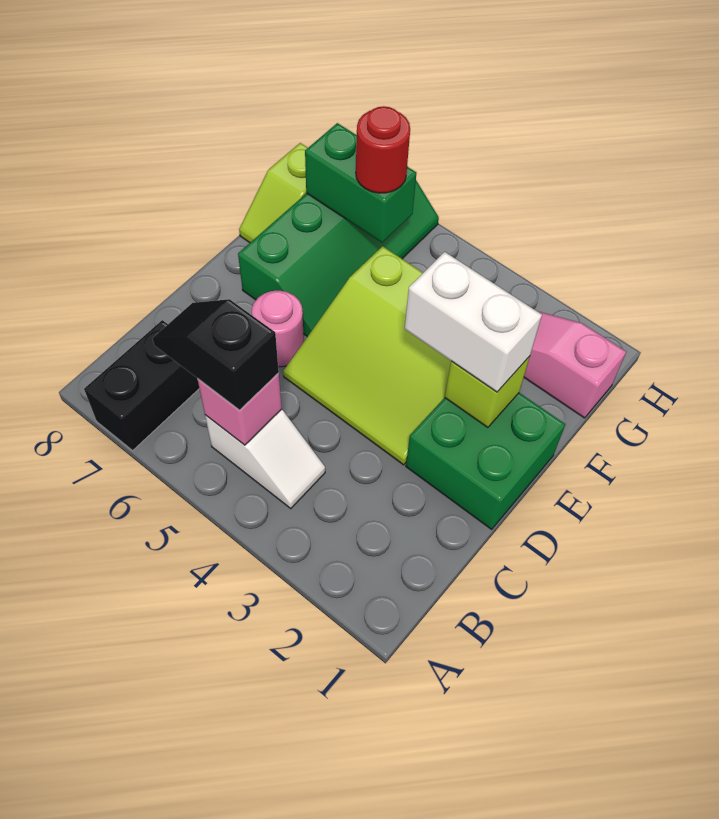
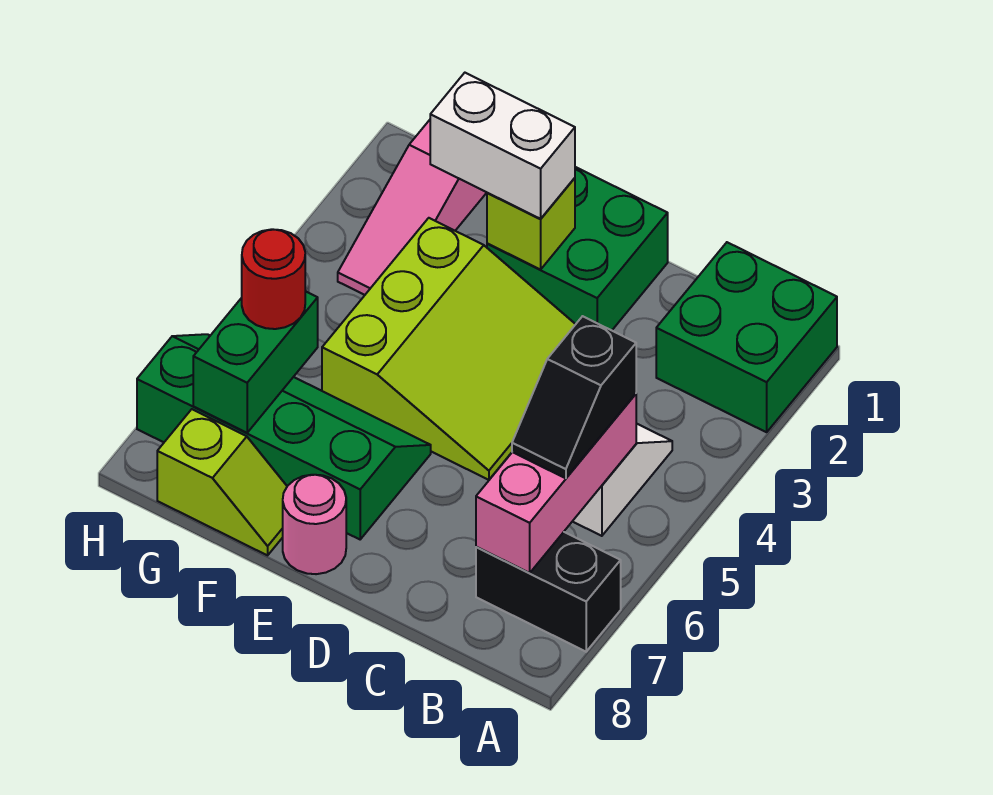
none -> green 2x2 brick [656,242,837,432]
pink 1x1 brick [198,373,282,445] -> pink 1x3 brick [476,394,636,573]
pink 1x1 round brick [252,291,304,367] -> pink 1x1 round brick moved to [283,475,346,574]
white 1x2 brick [405,252,542,392] -> white 1x2 brick turned to [430,73,575,219]

